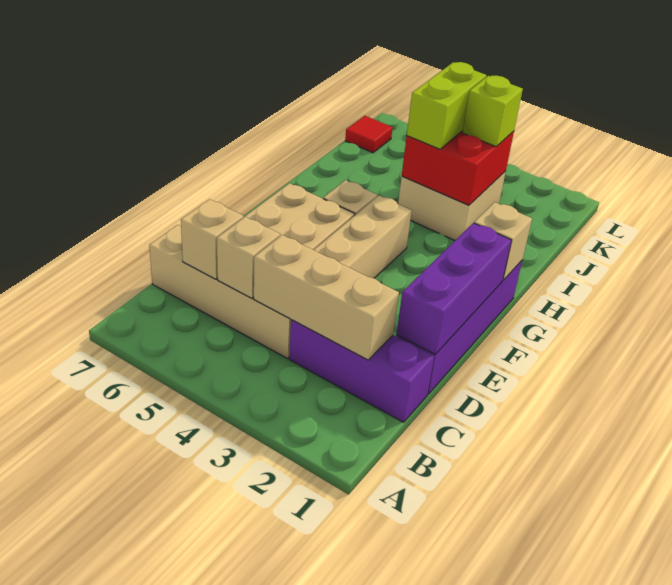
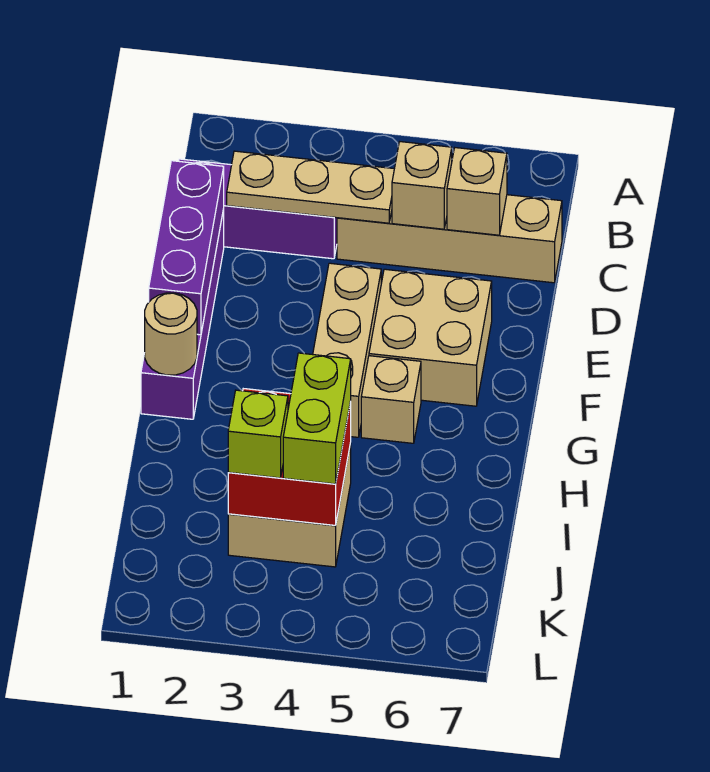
tan 1x3 brick [254,235,399,360] -> tan 1x3 plate [227,151,394,223]
tan 1x1 brick [474,202,532,280] -> tan 1x1 round brick [145,293,197,375]
red 1x1 tile [345,116,393,153] -> none

